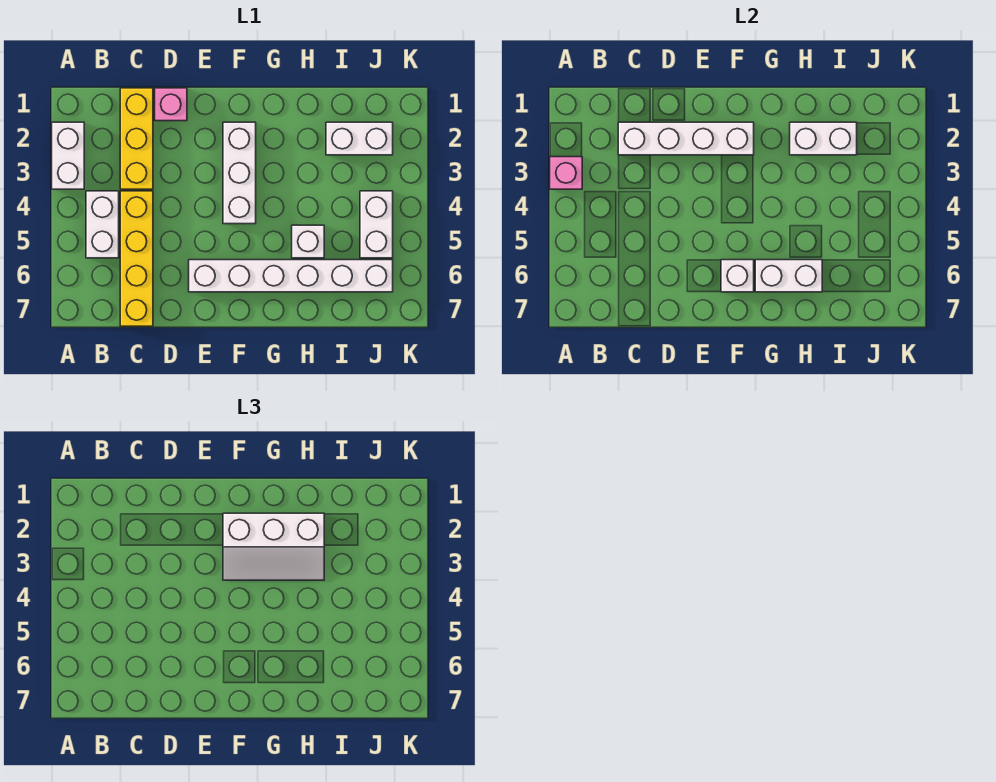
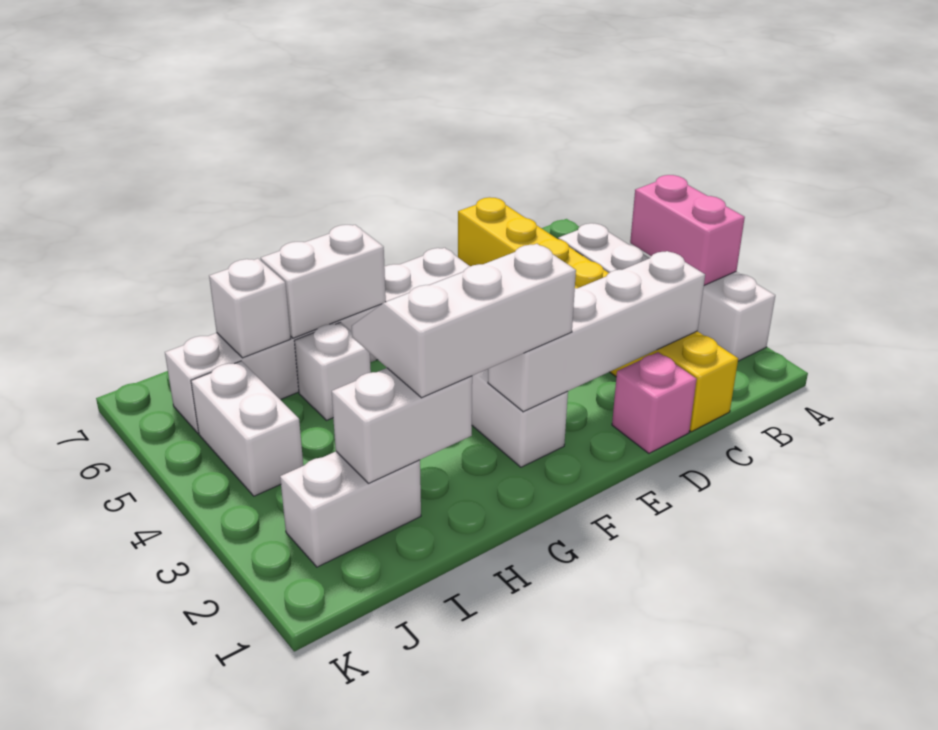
pink 1x1 brick [550,157,582,189] -> pink 1x2 brick [630,175,745,285]
white 1x1 brick [721,260,754,292] -> white 1x1 brick moved to [209,259,290,358]

